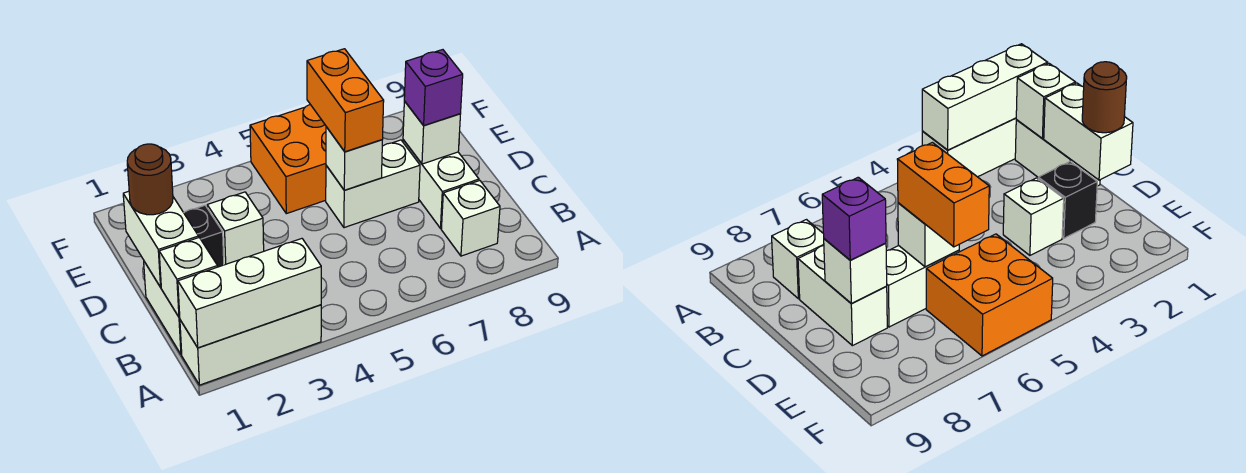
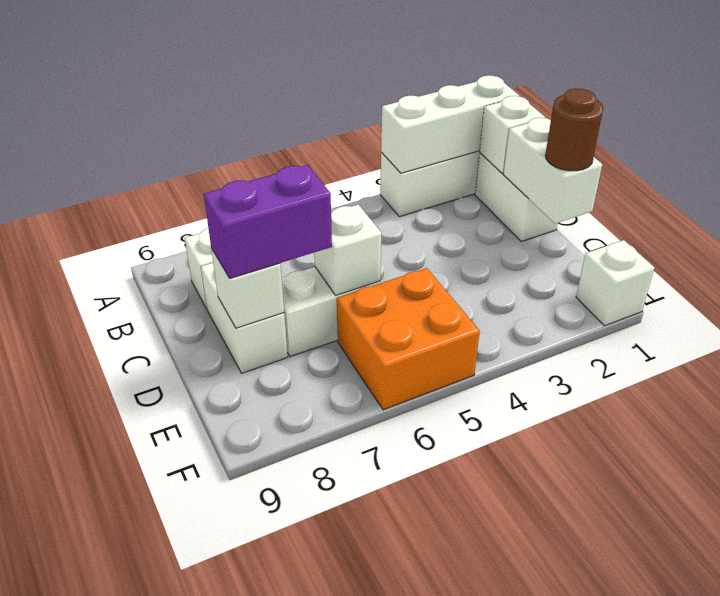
black 1x1 brick [184,205,224,267] -> none
white 1x1 brick [207,192,264,265] -> white 1x1 brick moved to [576,240,654,326]
orange 1x2 brick [307,49,384,152] -> none
purple 1x1 brick [404,50,463,126] -> purple 1x2 brick [204,165,332,278]

